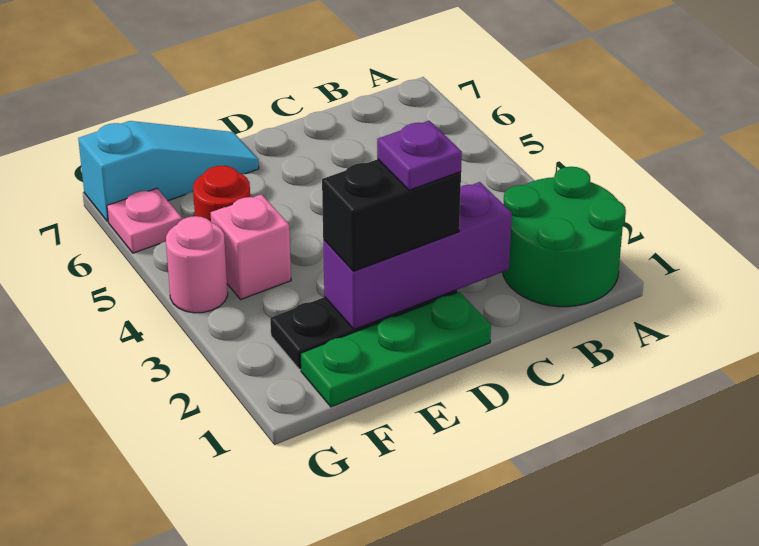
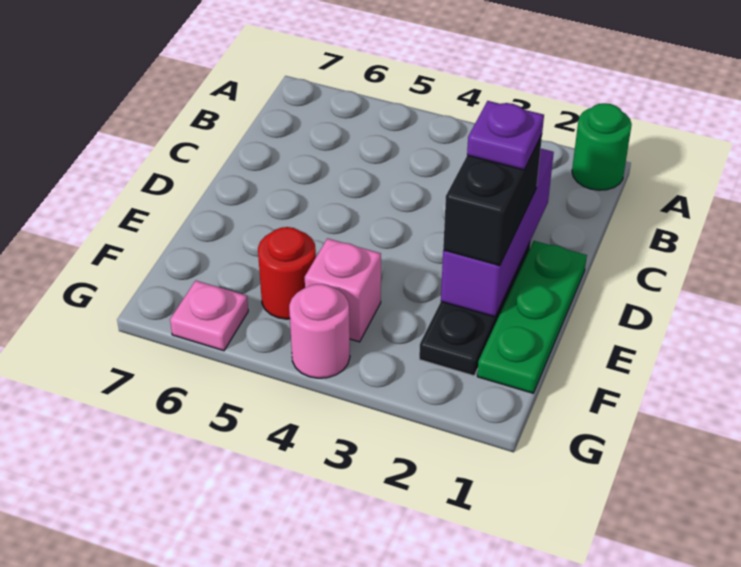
green 2x2 round brick [502,167,626,307] -> green 1x1 round brick [572,103,632,190]
cyan 1x3 slope [78,121,259,222] -> none

